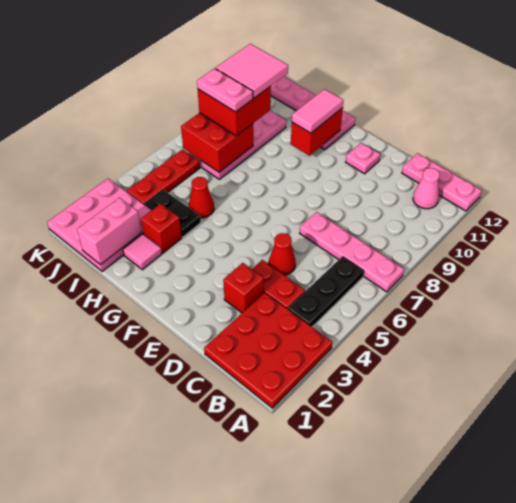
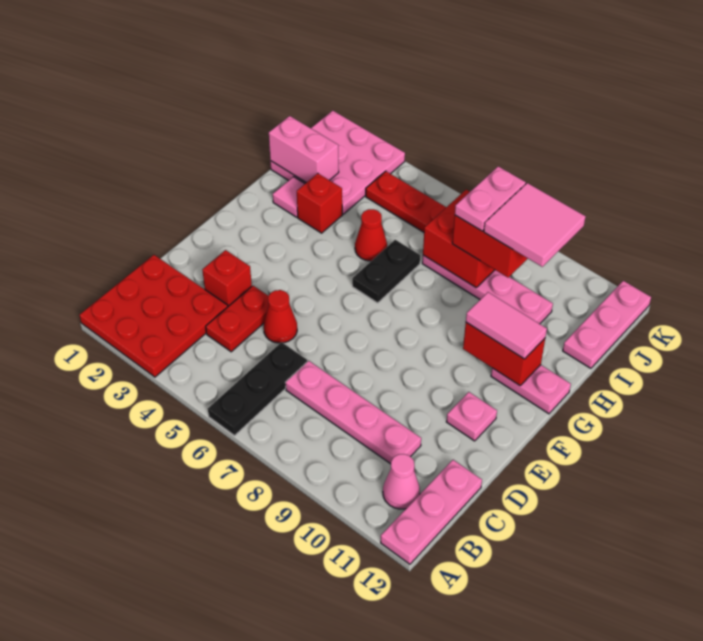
pink 1x4 plate [300,212,404,292] -> pink 1x4 plate turned to [285,361,421,464]
black 1x3 plate [288,257,364,327] -> black 1x3 plate turned to [208,342,307,436]
black 1x2 plate [145,190,201,237] -> black 1x2 plate moved to [352,240,420,303]

